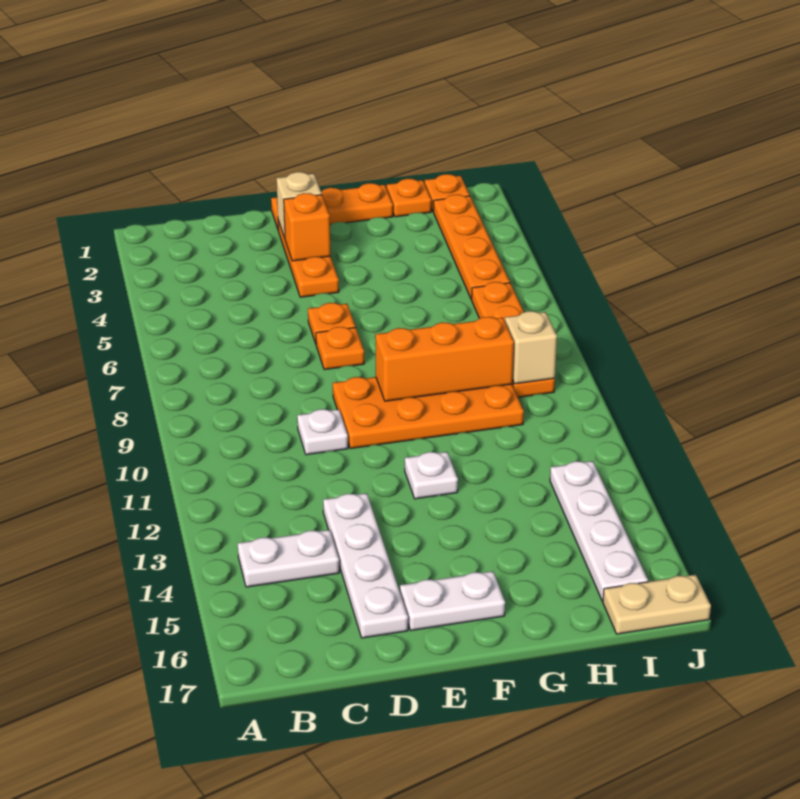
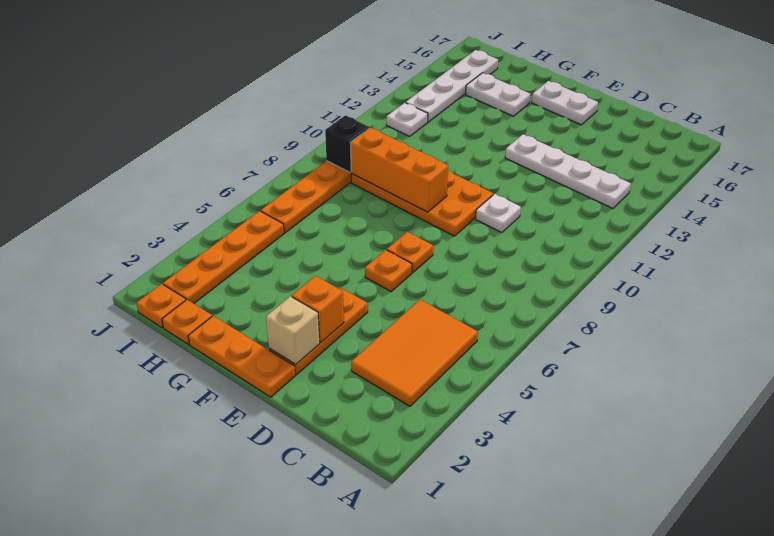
none -> orange 2x3 tile [351,300,478,406]
white 1x2 plate [238,530,339,587] -> white 1x2 plate moved to [466,73,530,116]
white 1x4 plate [323,493,408,638] -> white 1x4 plate turned to [505,134,631,208]
white 1x1 plate [405,452,458,499] -> white 1x1 plate moved to [387,103,428,136]
tan 1x1 brick [505,311,557,384] -> black 1x1 brick [325,115,369,172]
tan 1x2 plate [603,575,711,634] -> none

